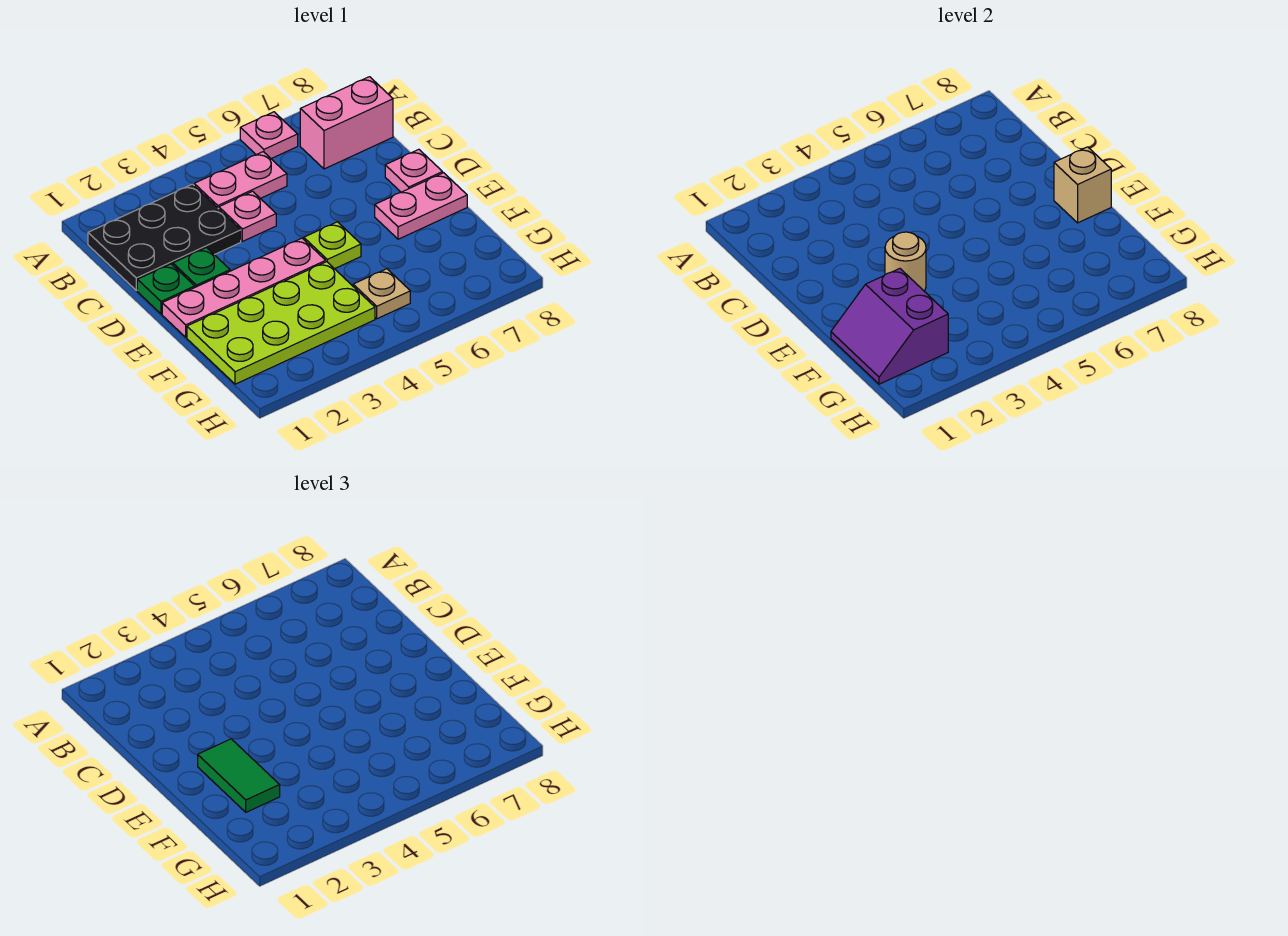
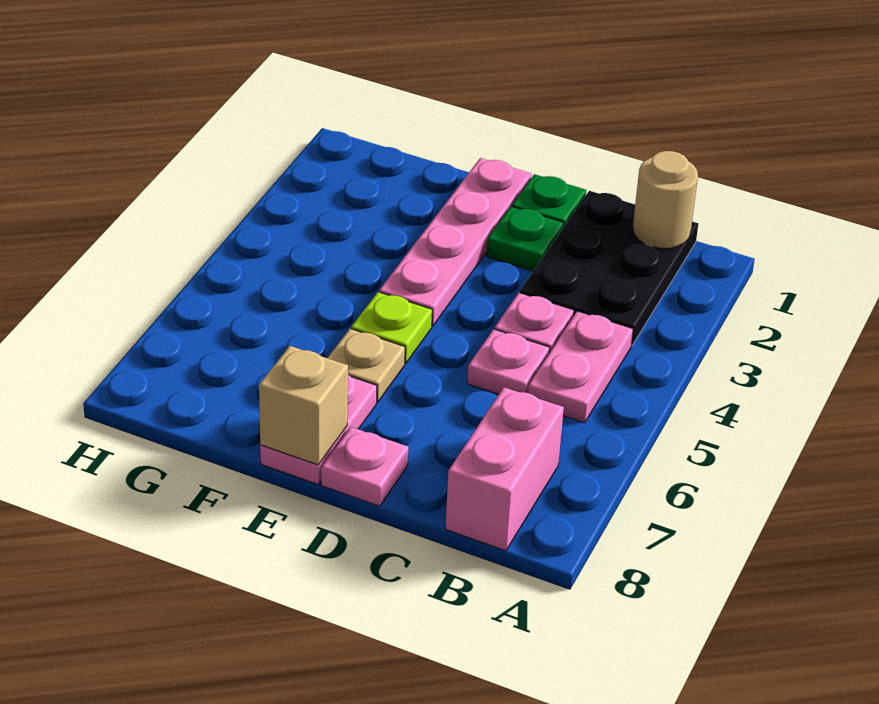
pink 1x1 plate [240,112,298,159] -> pink 1x1 plate moved to [467,329,550,394]
green 1x2 tile [198,739,280,812] -> none
tan 1x1 round brick [885,232,926,291] -> tan 1x1 round brick moved to [633,151,698,248]
lime 2x4 plate [187,262,375,384] -> none
purple 2x2 slope [831,269,948,384] -> none
tan 1x1 plate [353,269,410,319] -> tan 1x1 plate moved to [328,329,405,402]

